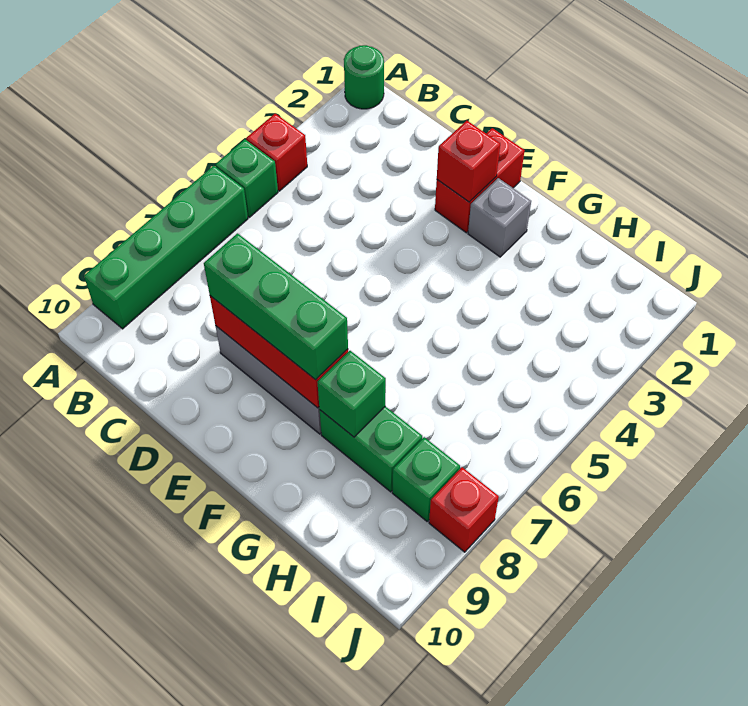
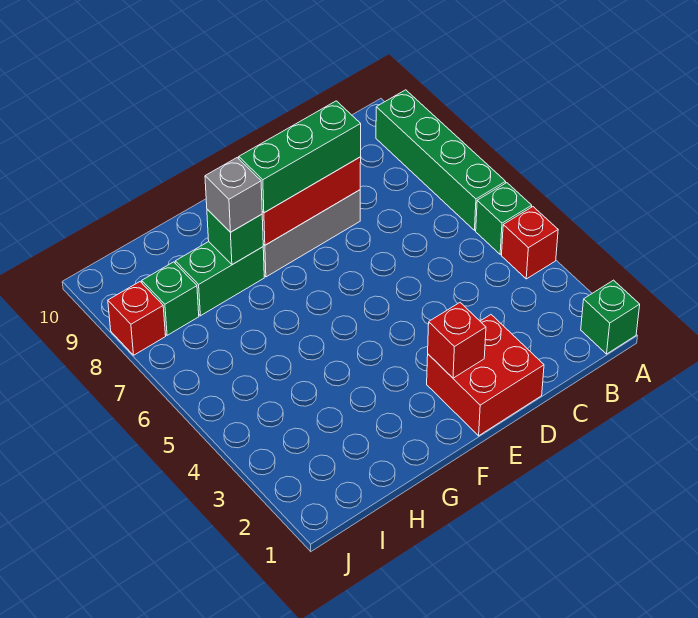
green 1x1 round brick [344,45,384,109] -> green 1x1 brick [581,280,640,354]
red 1x2 brick [435,128,525,233] -> red 2x2 brick [427,315,544,436]
grey 1x1 brick [468,178,531,257] -> grey 1x1 brick moved to [205,158,262,232]

